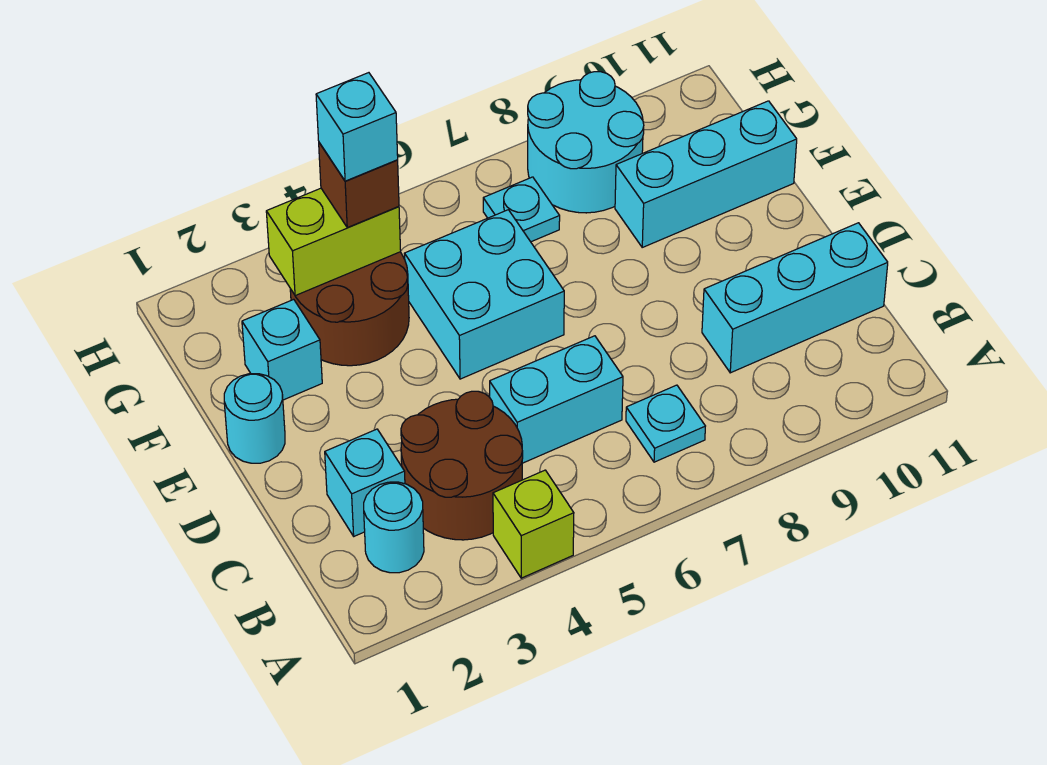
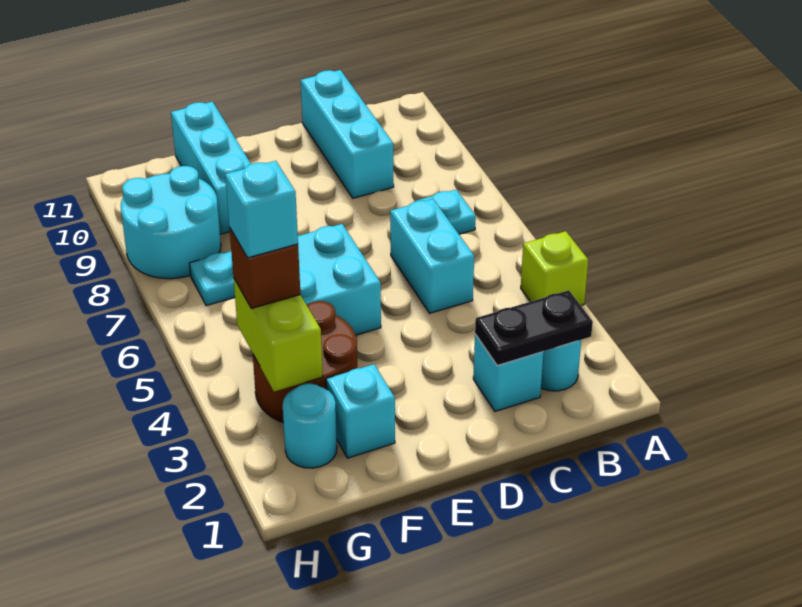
none -> black 1x2 plate [475,290,593,365]
brown 2x2 round brick [401,391,523,540] -> none
cyan 1x1 round brick [224,374,285,463] -> cyan 1x1 round brick moved to [283,384,337,468]

